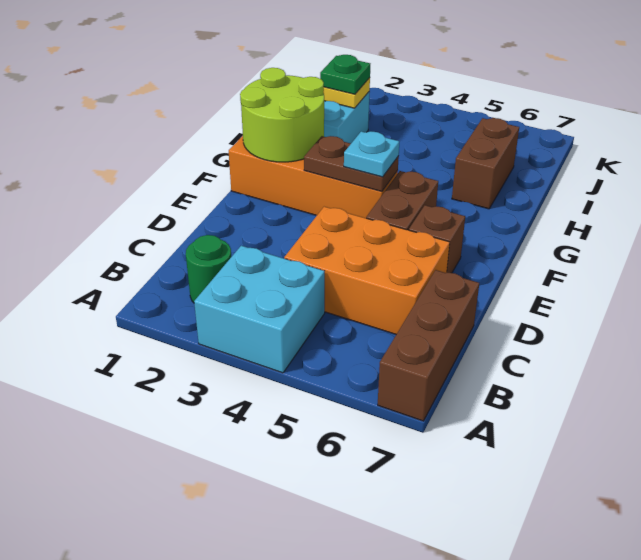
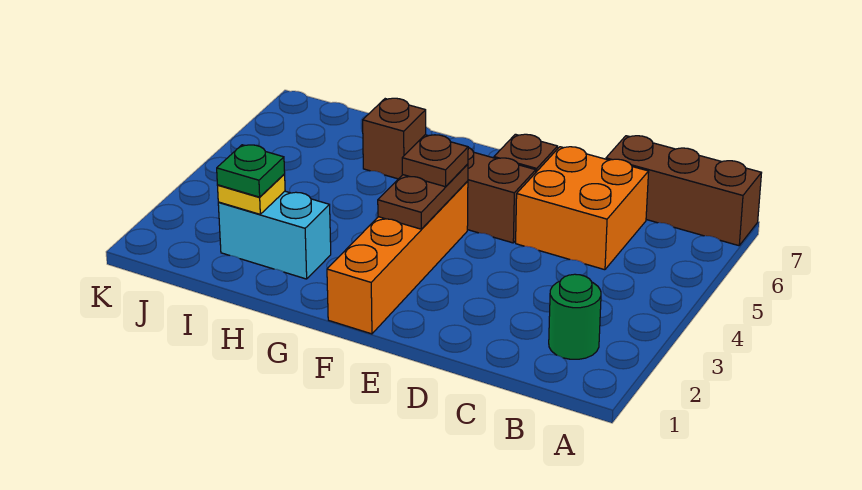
cyan 2x2 brick [194,246,325,373] -> none
orange 2x3 brick [284,207,450,334] -> orange 2x2 brick [516,147,649,270]
lime 2x2 round brick [240,68,324,162] -> none
cyan 1x1 plate [344,131,399,177] -> brown 1x1 plate [402,135,468,187]
brown 1x2 brick [452,118,519,209] -> brown 1x1 brick [363,98,426,179]

